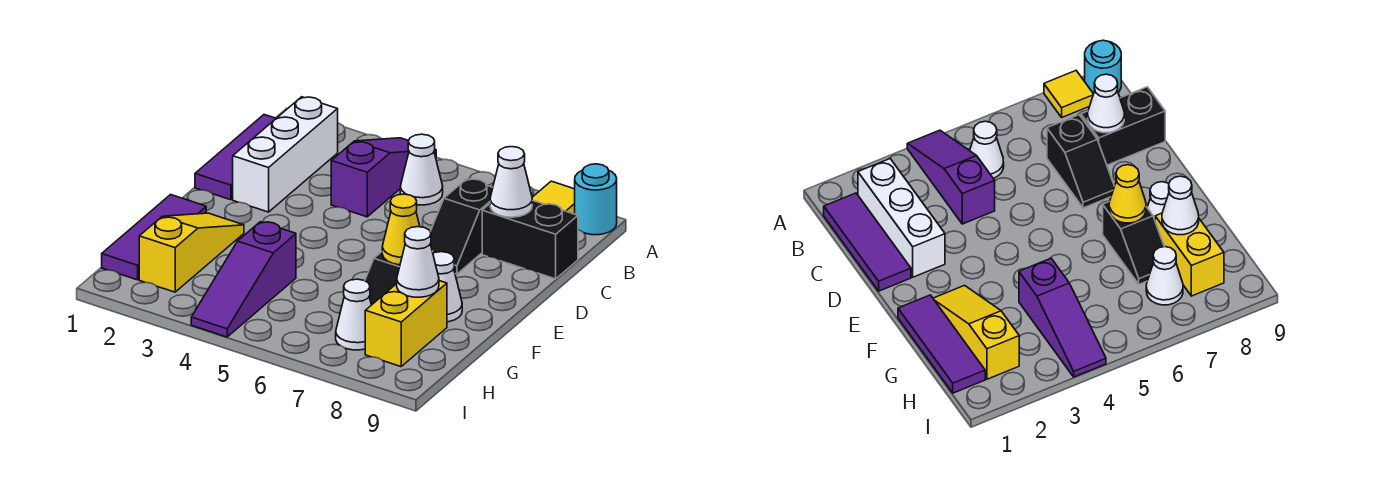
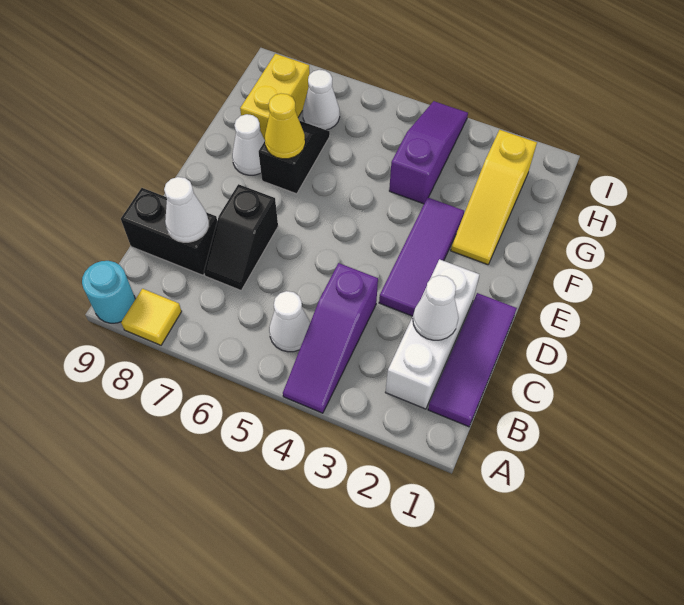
black 1x2 slope [430,179,493,274] -> black 1x2 slope turned to [204,184,278,290]
purple 1x3 tile [102,195,206,280] -> purple 1x3 tile moved to [379,198,464,316]
white 1x1 cone [397,227,439,297] -> white 1x1 cone moved to [413,275,458,340]

